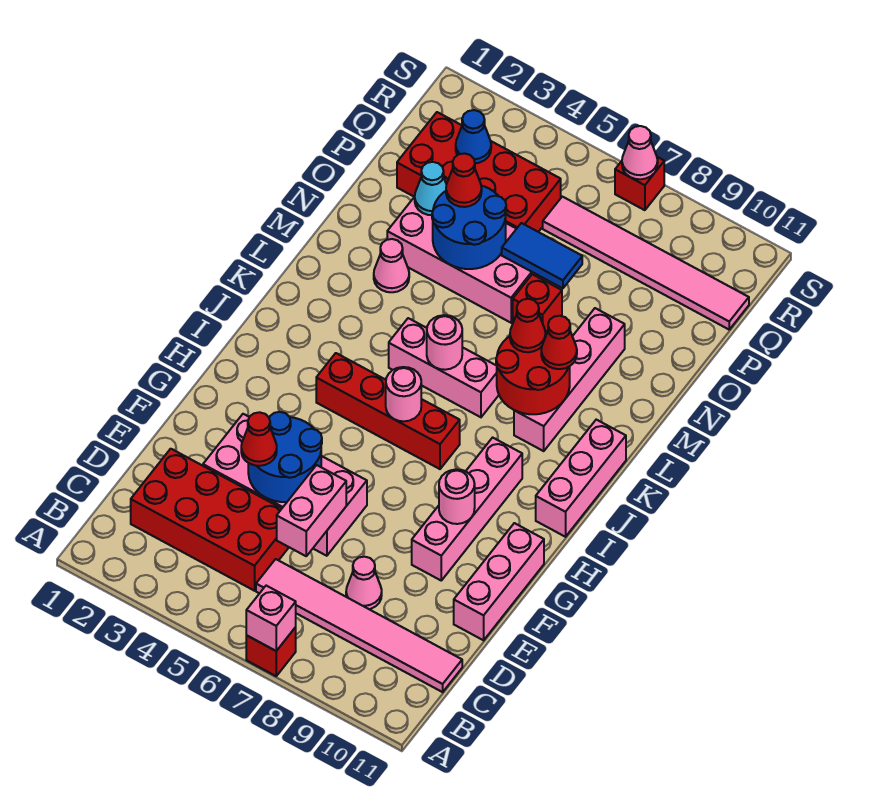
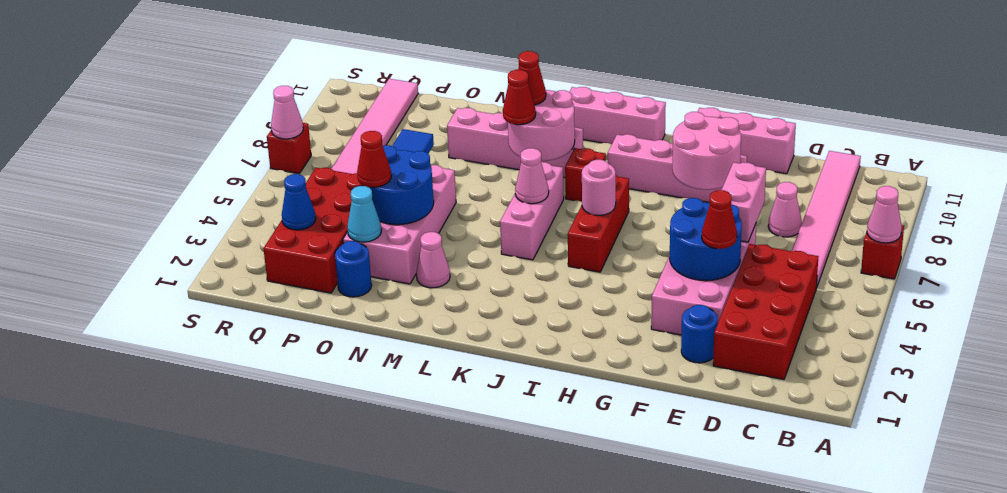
pink 1x1 brick [246,586,296,651] -> pink 1x1 cone [867,186,902,243]
pink 1x2 brick [277,465,346,556] -> pink 1x2 brick turned to [722,162,766,242]
none -> blue 1x1 round brick [681,305,717,363]
pink 1x1 round brick [439,470,475,524] -> pink 2x2 round brick [672,112,741,190]
red 1x4 brick [316,353,460,469] -> red 1x3 brick [568,175,629,272]
pink 1x1 round brick [427,315,462,370] -> pink 1x1 cone [515,148,549,204]
red 2x2 round brick [496,331,570,414] -> pink 2x2 round brick [508,90,575,161]
red 1x1 brick [513,274,562,331] -> red 1x1 brick moved to [565,148,606,202]
none -> blue 1x1 round brick [335,241,372,297]

